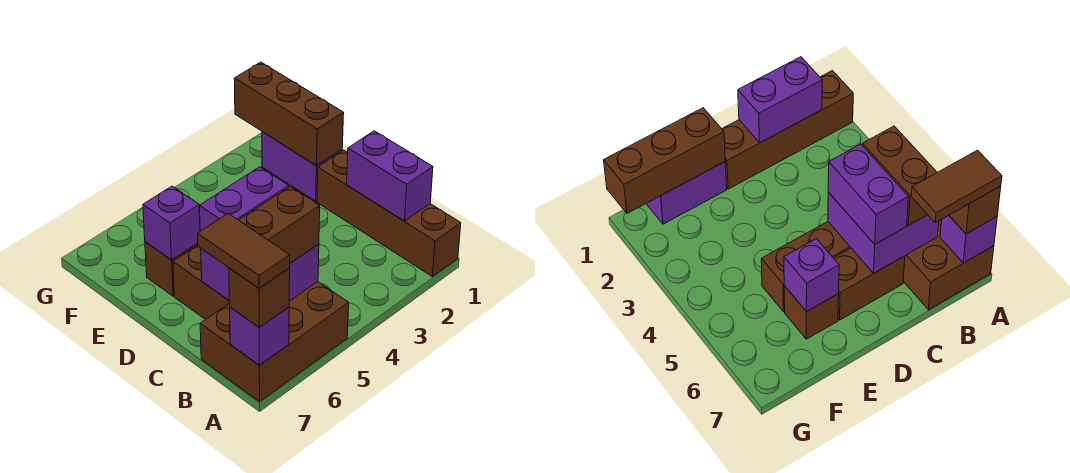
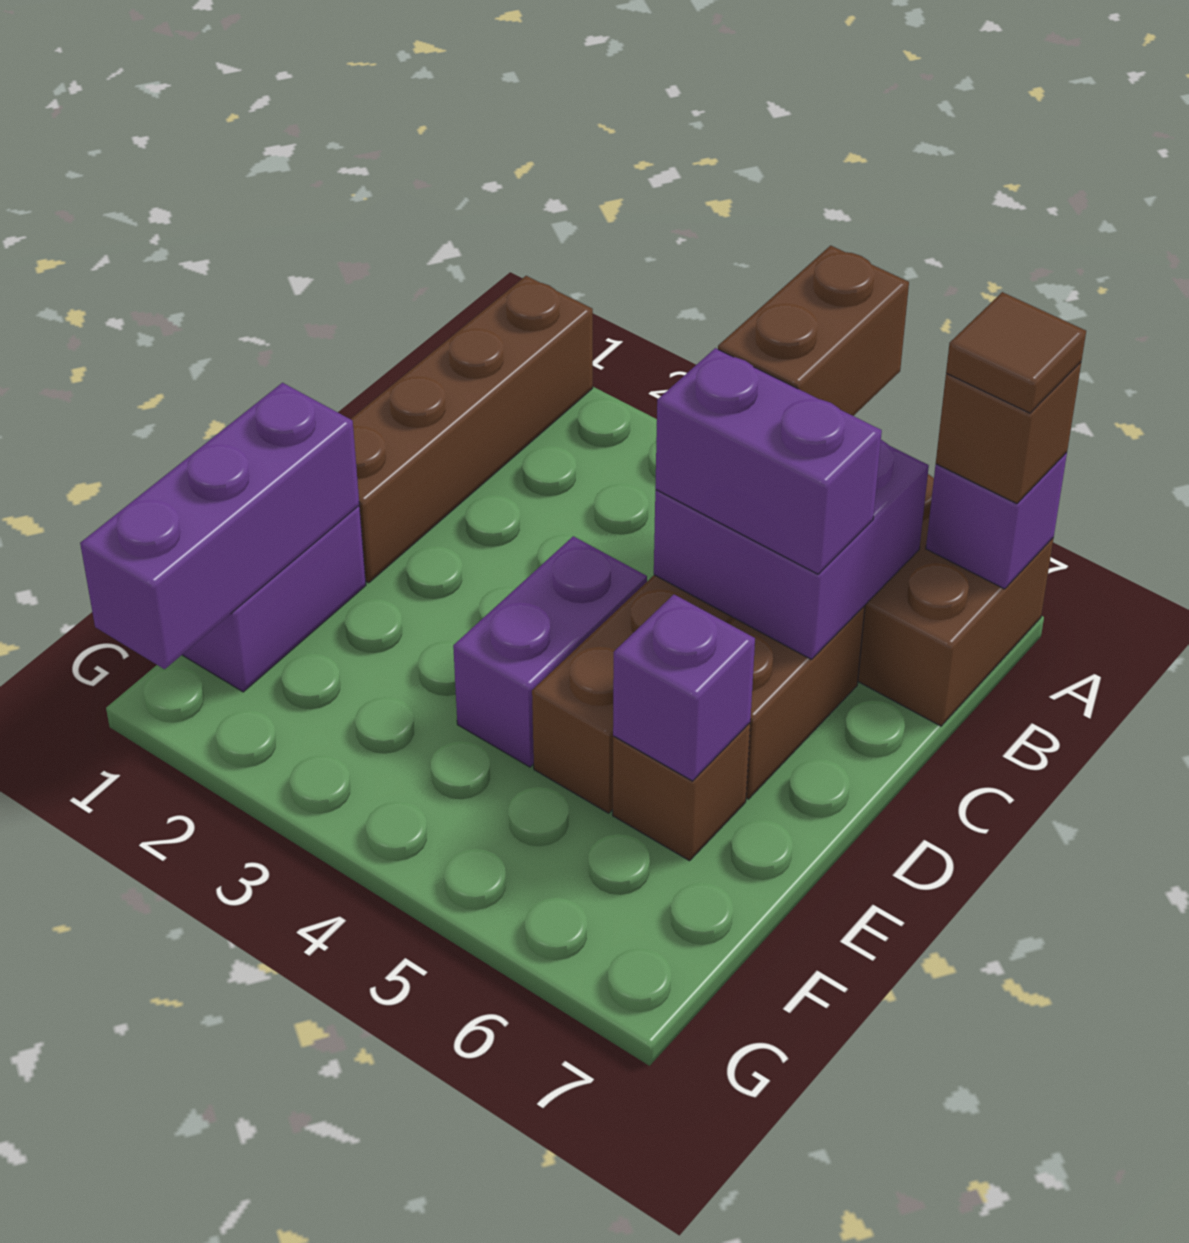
brown 1x2 tile [198,214,290,288] -> brown 1x1 tile [946,292,1086,413]
purple 1x2 brick [347,131,433,221] -> purple 1x2 brick moved to [453,536,647,767]
brown 1x2 brick [239,186,320,263] -> brown 1x2 brick turned to [718,245,909,416]
brown 1x3 brick [234,62,344,165] -> purple 1x3 brick [80,383,359,669]

